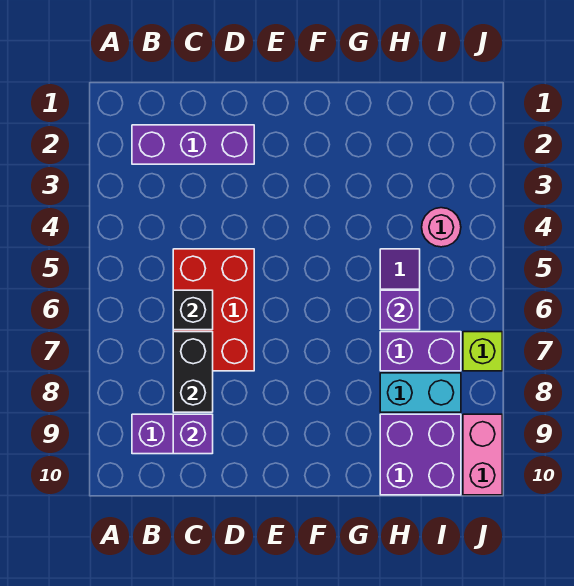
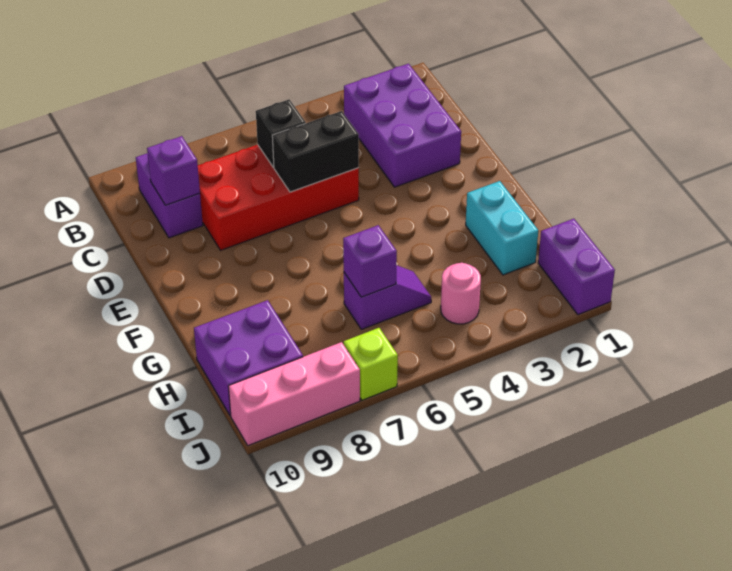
purple 1x3 brick [132,125,254,164] -> purple 2x3 brick [344,64,461,187]
red 2x3 brick [173,249,254,371] -> red 2x4 brick [198,145,359,250]
black 1x2 brick [173,332,213,412] -> black 1x2 brick moved to [272,111,359,192]
purple 1x2 brick [380,332,461,371] -> purple 1x2 brick moved to [538,219,615,315]
cyan 1x2 brick [380,373,461,412] -> cyan 1x2 brick moved to [466,181,538,275]
pink 1x2 brick [463,414,502,495] -> pink 1x3 brick [228,342,360,446]

